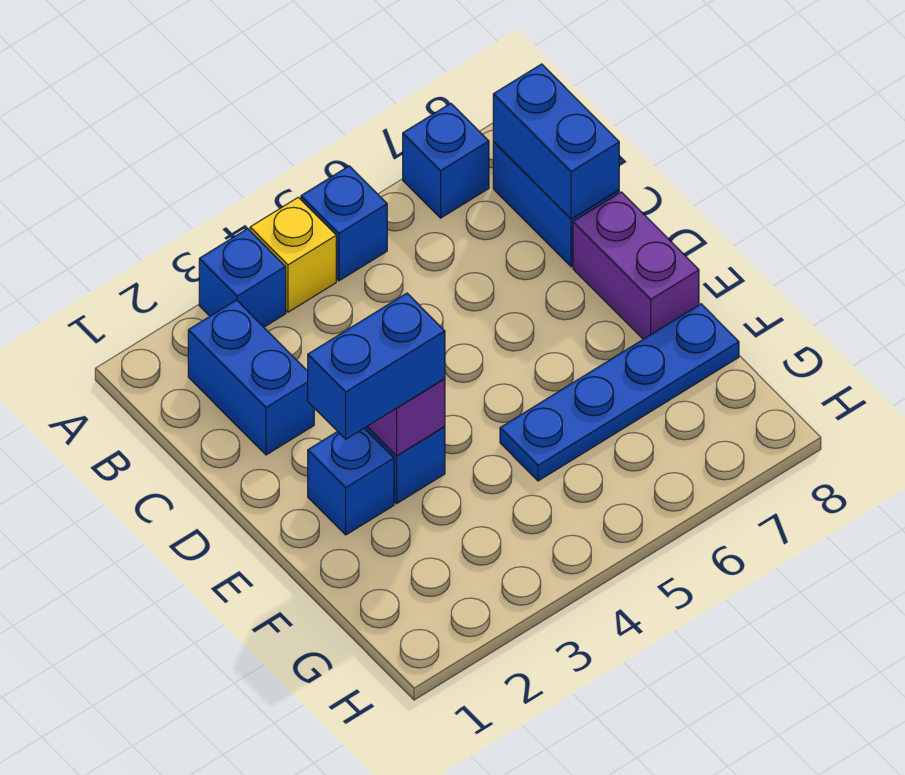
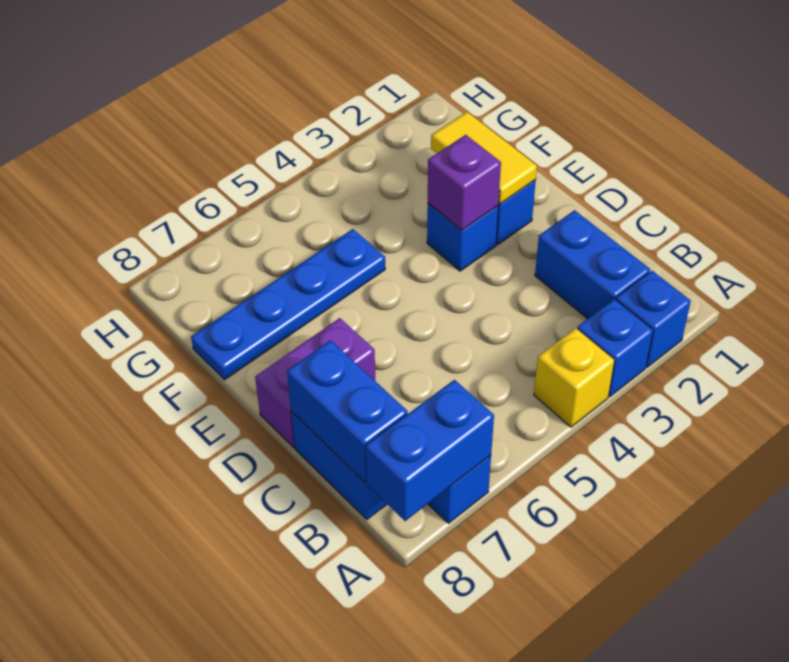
blue 1x1 brick [301,166,387,281] -> blue 1x1 brick moved to [616,271,691,367]
purple 1x2 brick [573,192,699,339] -> purple 1x2 brick turned to [255,318,375,447]
none -> yellow 1x2 tile [431,112,537,204]
blue 1x2 brick [308,293,445,439] -> blue 1x2 brick moved to [366,380,494,521]

